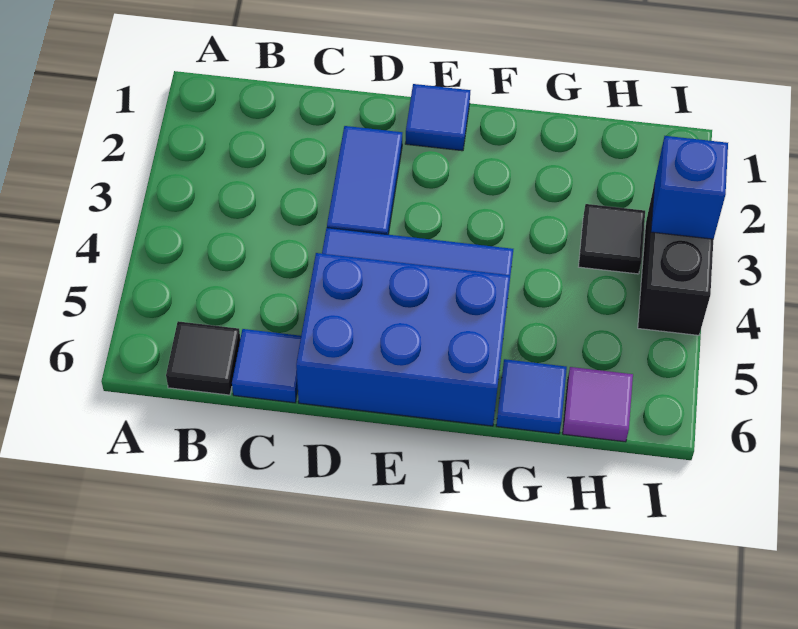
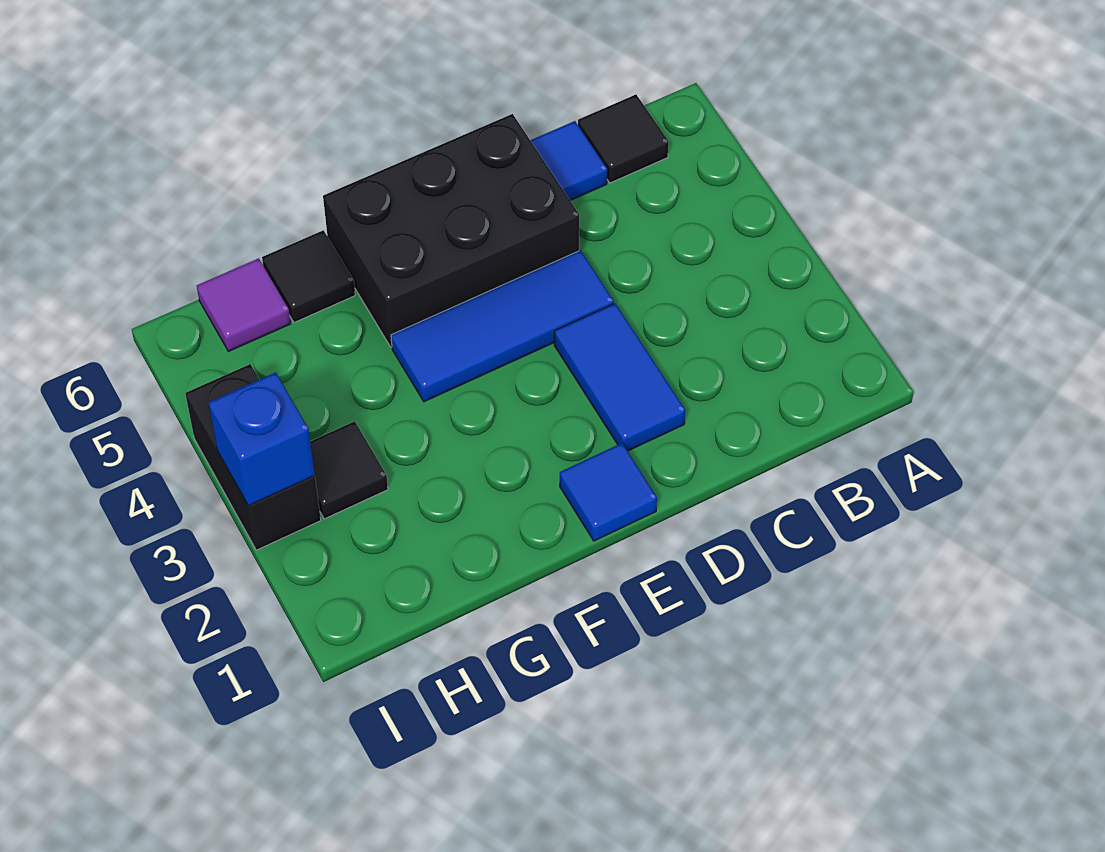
blue 2x3 brick [296,253,510,426] -> black 2x3 brick [323,114,579,347]
blue 1x1 tile [496,359,567,434] -> black 1x1 tile [262,230,355,322]

